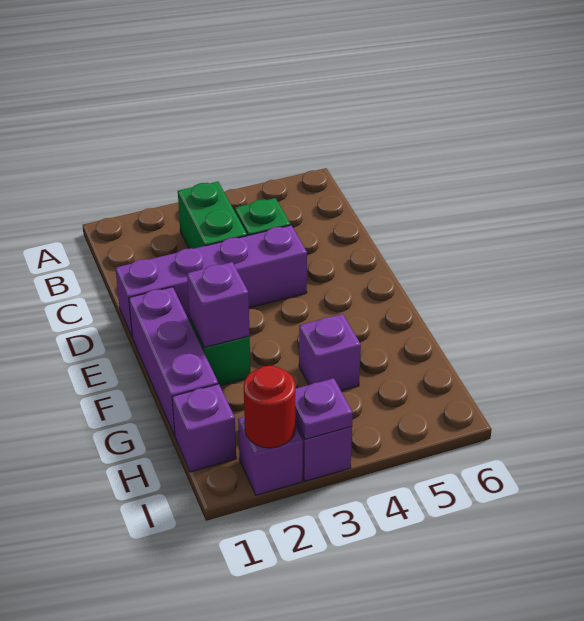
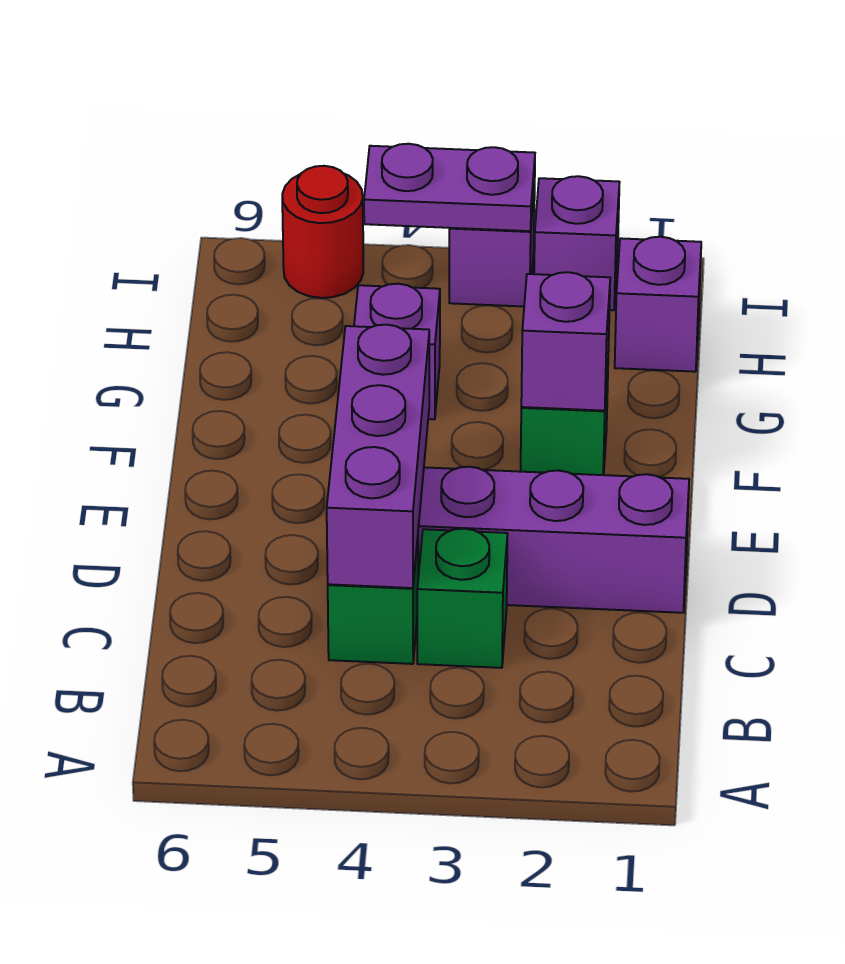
green 1x2 brick [178,182,247,249] -> green 1x1 brick [417,529,508,668]
purple 1x3 brick [129,287,218,436] -> purple 1x3 brick moved to [327,325,429,588]
red 1x1 round brick [244,366,295,448] -> red 1x1 round brick moved to [282,166,363,298]
purple 1x1 plate [295,378,353,439] -> purple 1x2 plate [364,144,535,231]

